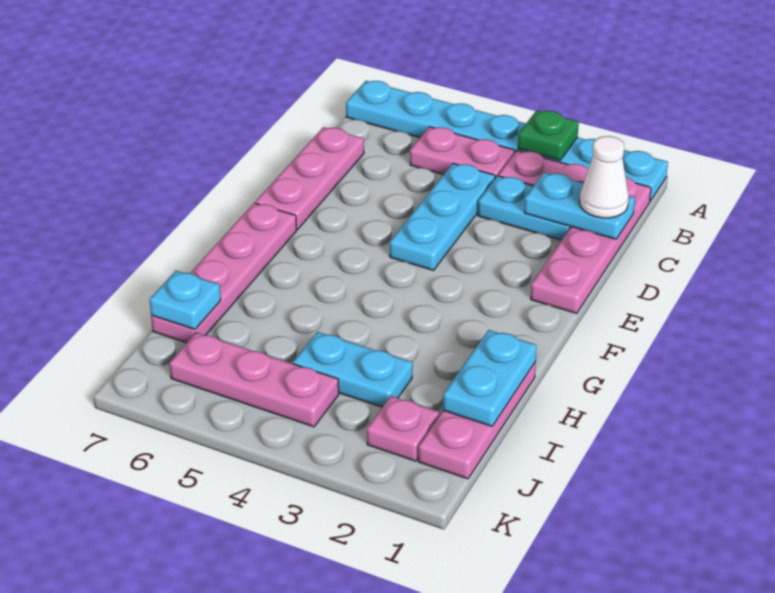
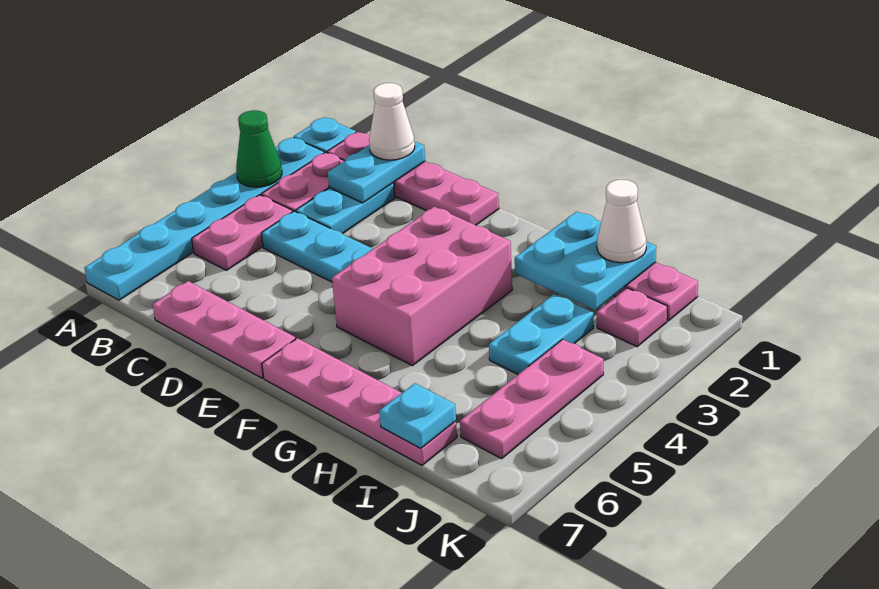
green 1x1 plate [518,110,579,160] -> green 1x1 cone [236,110,282,187]
none -> pink 2x3 brick [332,207,512,366]
cyan 1x2 plate [443,330,537,426] -> cyan 2x2 plate [515,212,656,310]
none -> white 1x1 cone [597,180,646,263]

